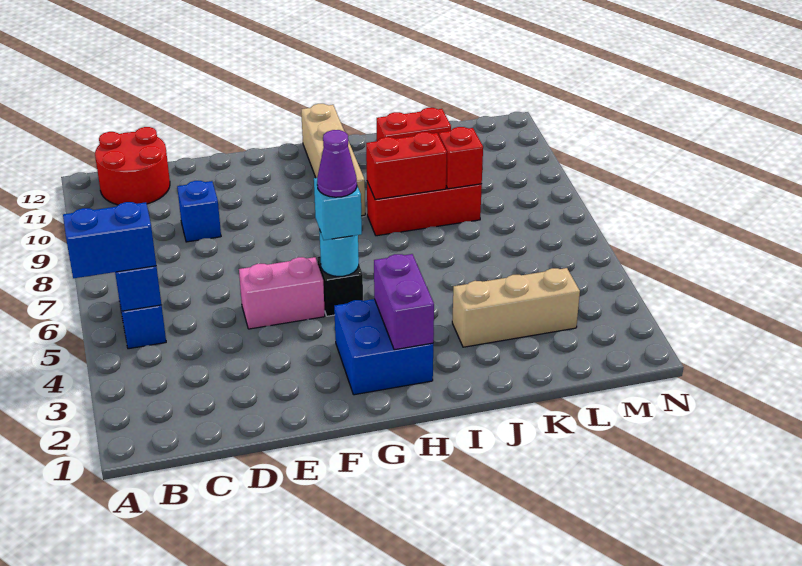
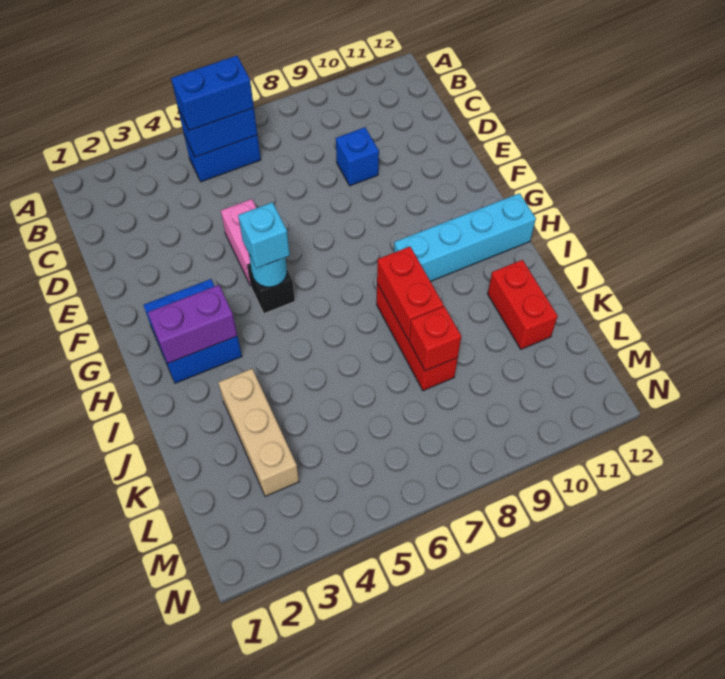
blue 1x2 brick [63,202,156,278] -> blue 1x2 brick turned to [171,56,254,131]
red 2x2 round brick [95,127,170,205] -> none
purple 1x1 cone [317,130,357,197] -> none
tan 1x4 brick [301,104,365,216] -> cyan 1x4 brick [394,193,536,281]

